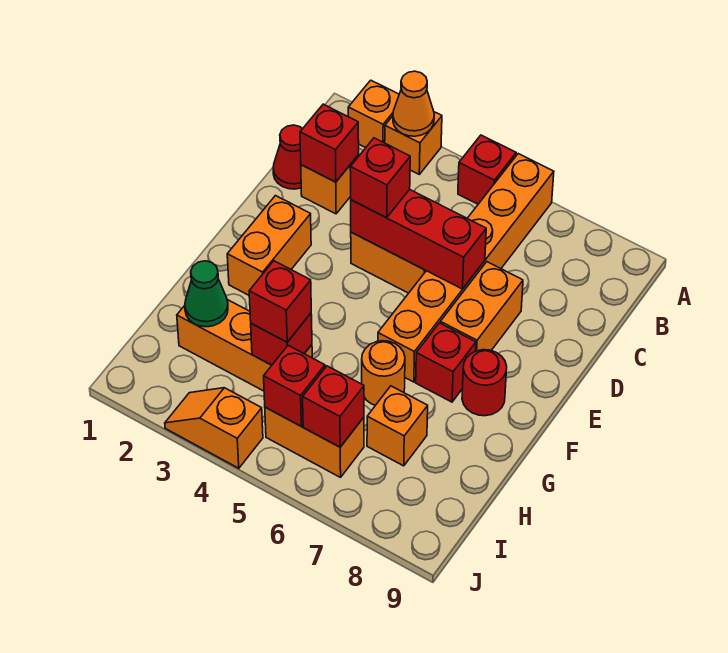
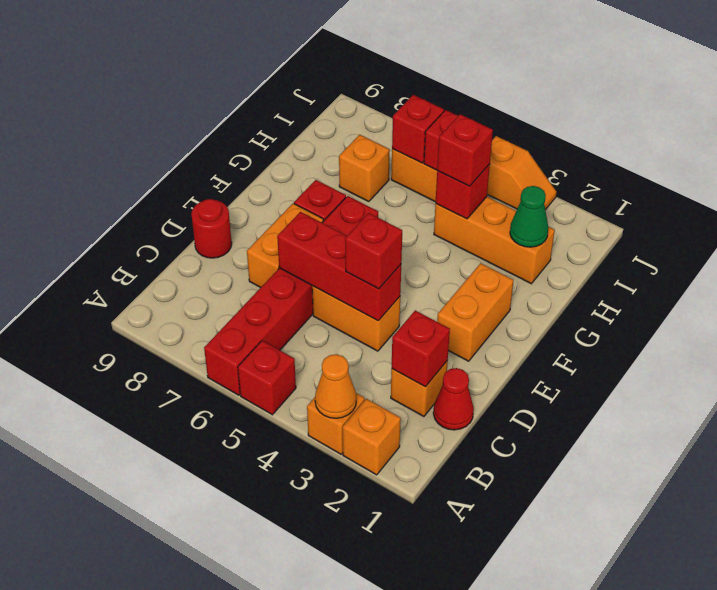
orange 1x6 brick [378,154,554,382] -> red 1x6 brick [204,196,378,395]
red 1x1 round brick [462,350,507,416] -> red 1x1 round brick moved to [191,199,232,258]
orange 1x1 round brick [362,341,405,405] -> none

